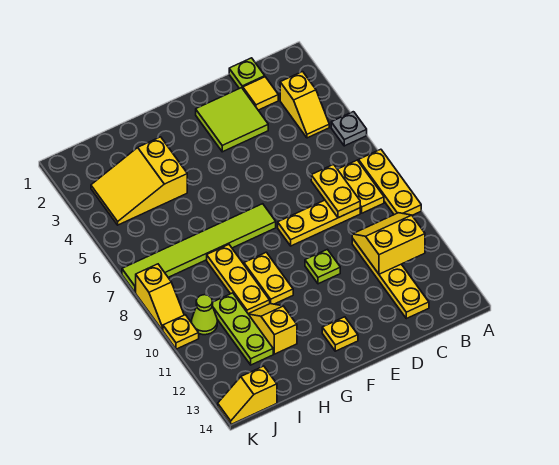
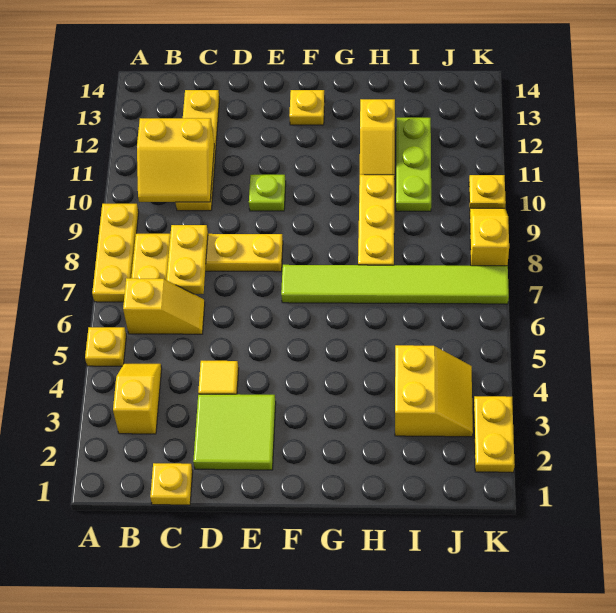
grey 1x1 plate [331,112,367,146] -> yellow 1x1 plate [85,327,126,366]
lime 1x1 plate [229,58,265,89] -> yellow 1x1 plate [150,463,193,505]
yellow 1x1 tile [243,77,278,110] -> yellow 1x1 tile moved to [198,361,239,394]
yellow 1x2 plate [244,252,293,304] -> yellow 1x2 plate moved to [474,396,515,472]
yellow 2x3 slope [91,137,187,225] -> yellow 2x2 slope [395,345,473,437]
lime 1x1 cone [191,295,217,335] -> none
yellow 1x2 slope [218,366,277,424] -> yellow 1x2 slope moved to [123,278,205,334]

